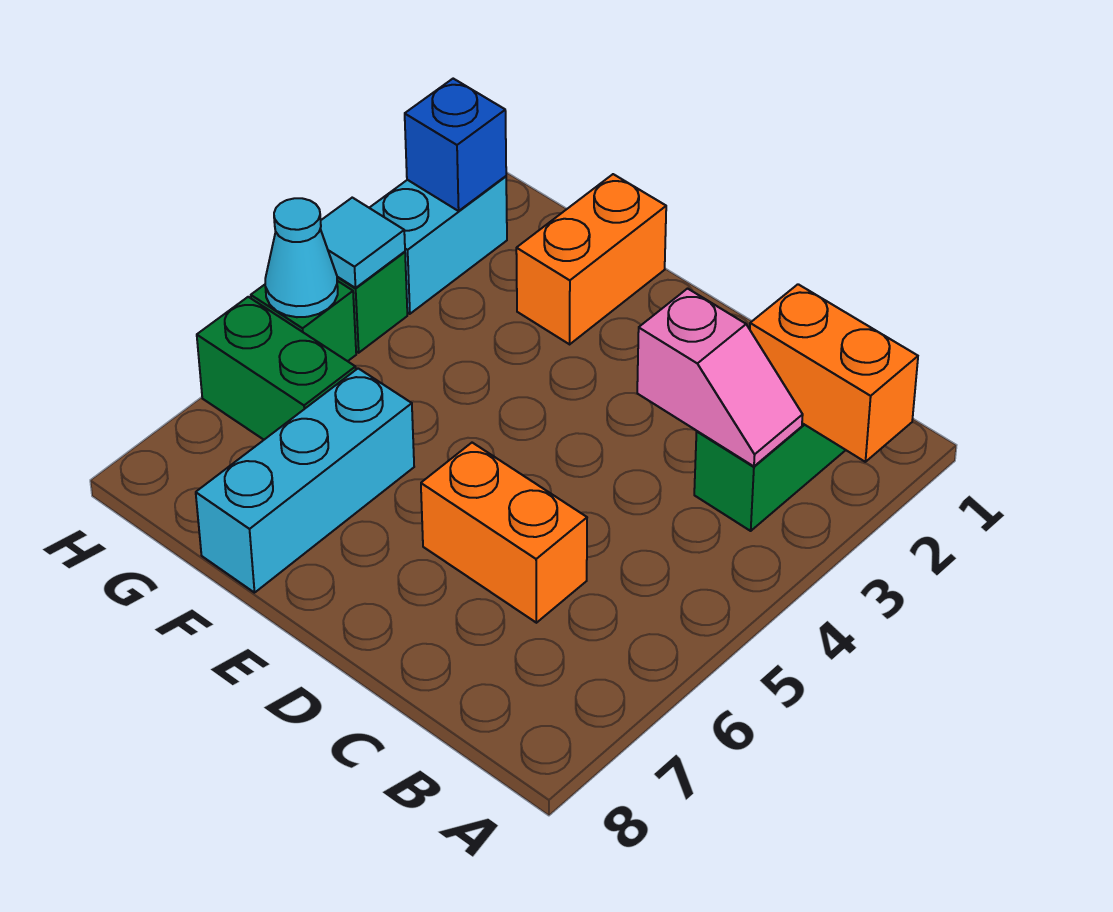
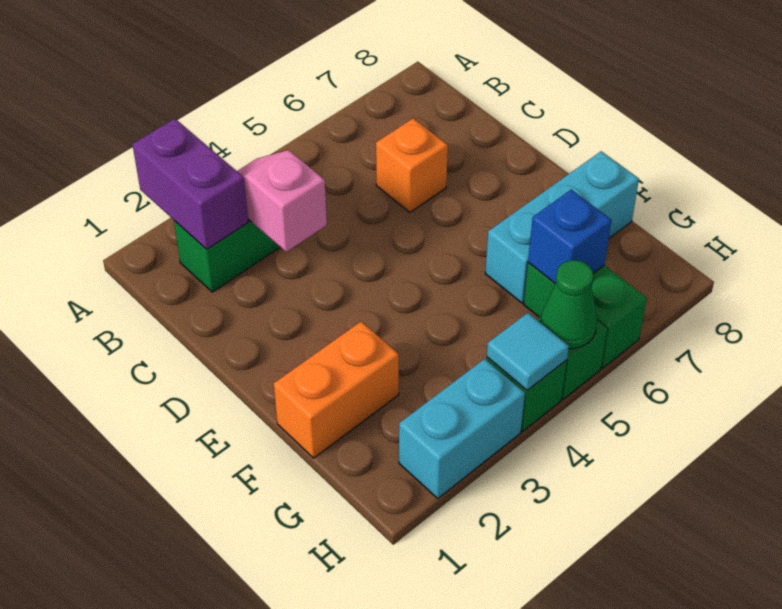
orange 1x2 brick [750,284,918,462] -> purple 1x2 brick [132,119,248,249]
orange 1x2 brick [421,443,587,623] -> orange 1x1 brick [376,118,448,212]
blue 1x1 brick [405,79,506,211] -> blue 1x1 brick moved to [528,190,612,284]
cyan 1x1 cone [265,198,338,317] -> green 1x1 cone [540,260,597,349]

